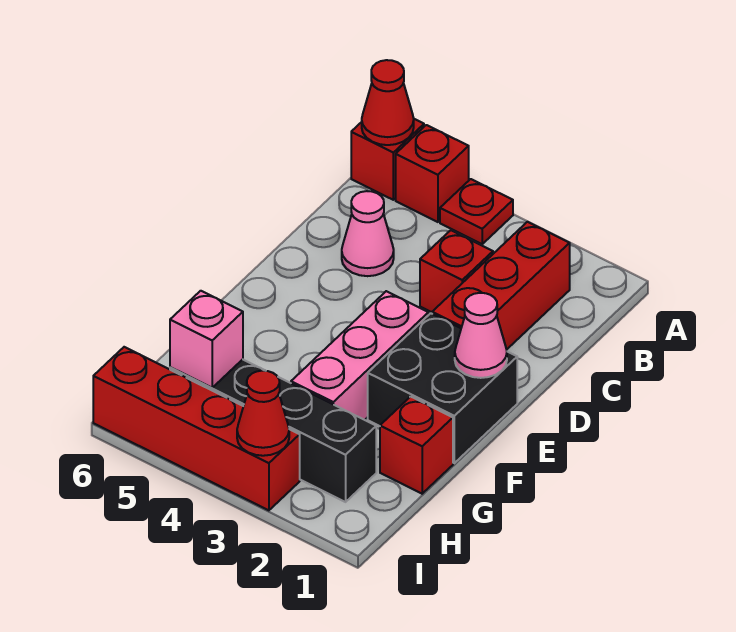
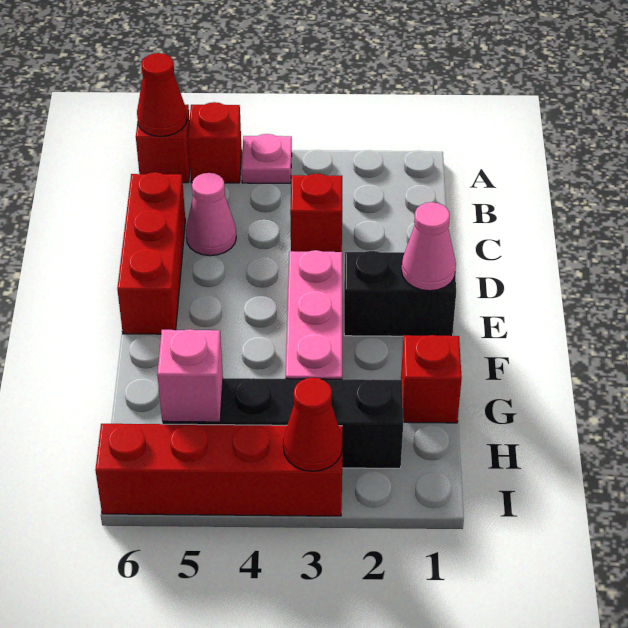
red 1x1 plate [440,179,513,244] -> pink 1x1 plate [242,134,292,183]
red 1x3 brick [432,222,570,350] -> red 1x3 brick moved to [117,172,185,334]
black 2x2 brick [368,313,517,463] -> black 1x2 brick [344,251,456,336]

